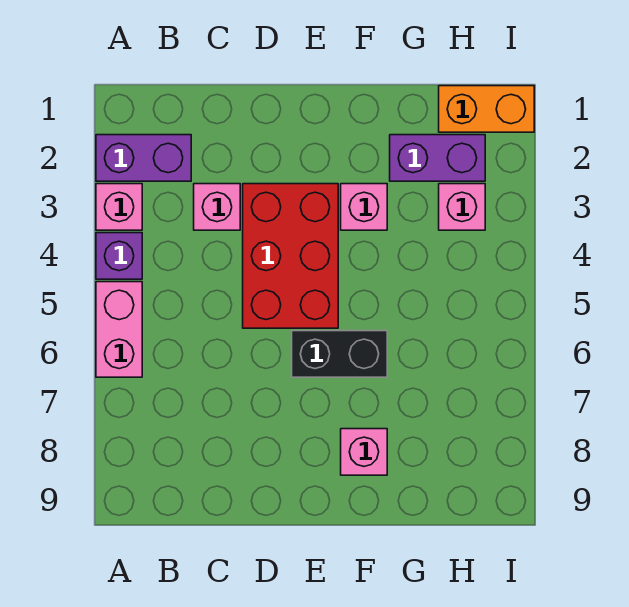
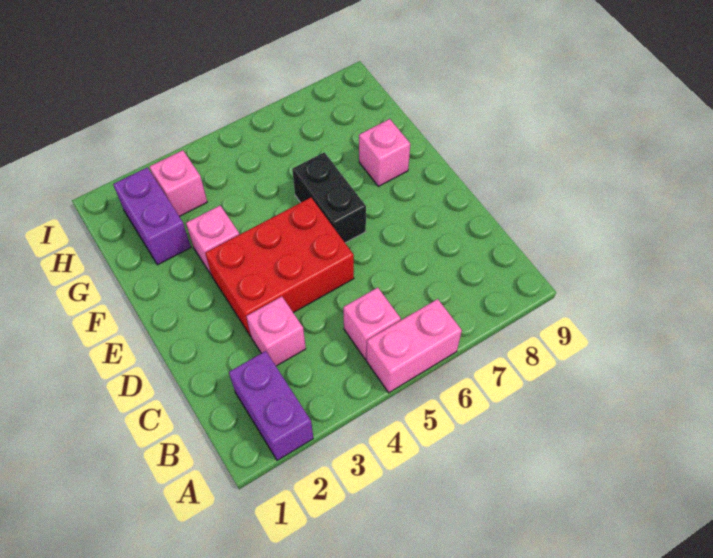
pink 1x1 brick [96,184,142,230] -> pink 1x1 brick moved to [343,288,401,359]
purple 1x1 brick [96,233,142,279] -> none
orange 1x2 brick [439,86,534,132] -> none

